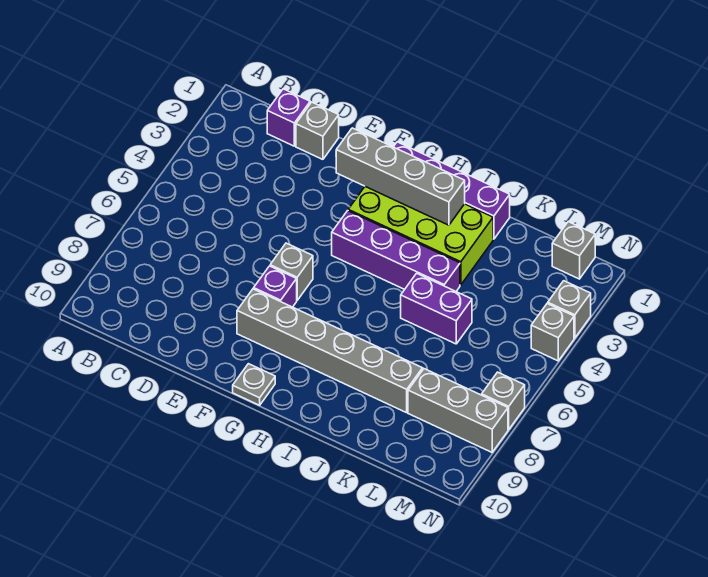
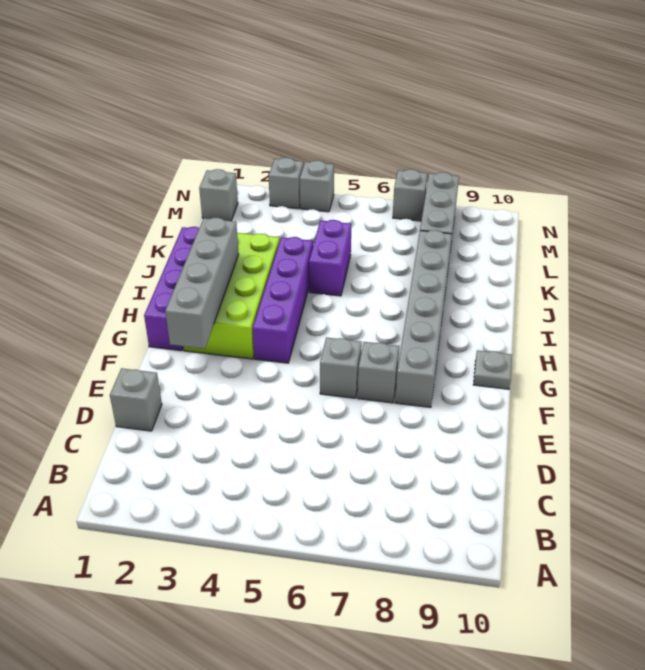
purple 1x1 brick [267,89,310,146] -> none
purple 1x1 brick [254,266,297,307] -> grey 1x1 brick [357,342,399,403]

